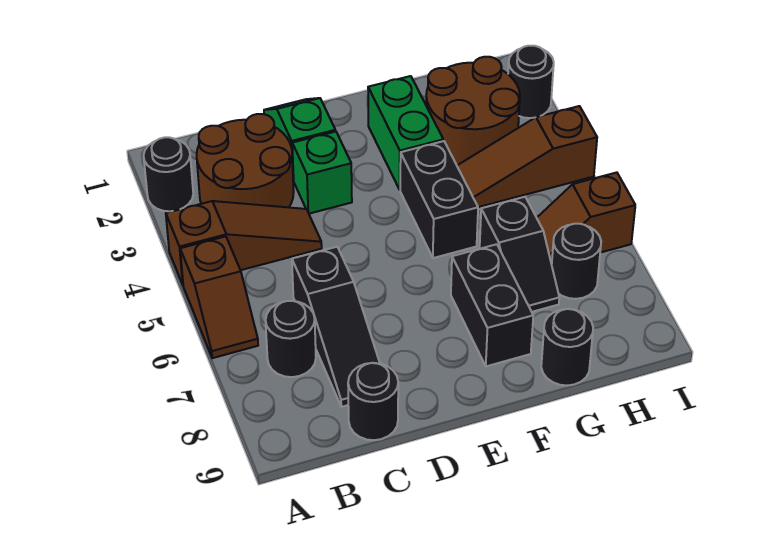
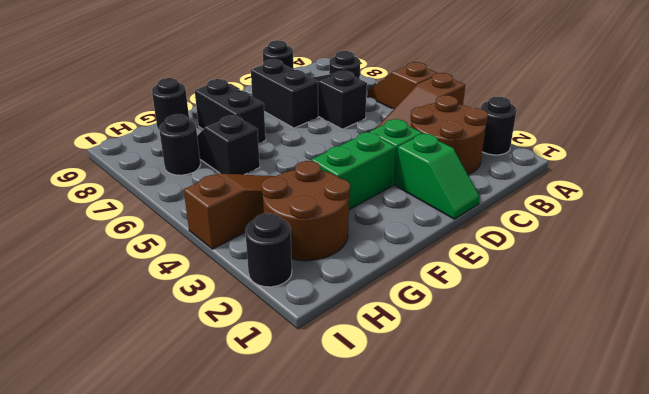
green 1x2 brick [368,76,443,190] -> green 1x2 brick turned to [311,132,395,210]
black 1x2 brick [400,141,478,258] -> black 1x2 brick moved to [251,59,318,128]
brown 1x2 slope [537,172,635,264] -> none

